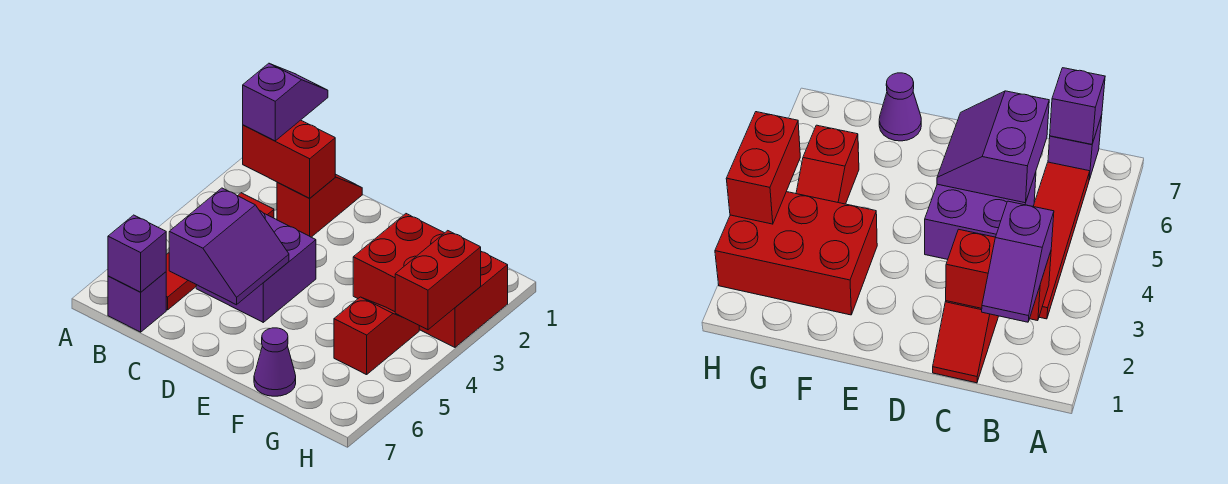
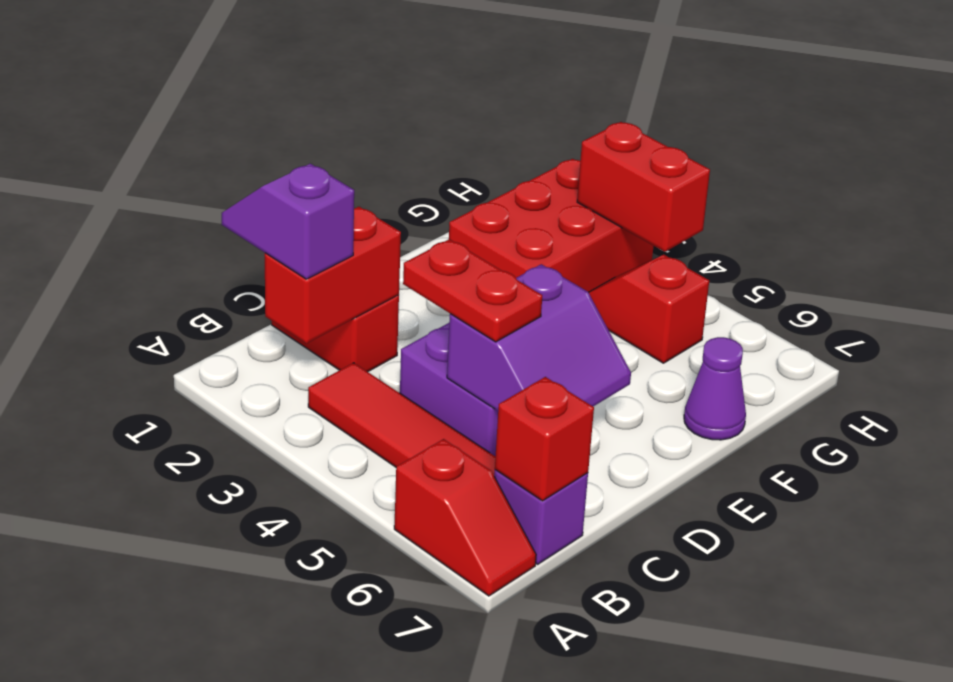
none -> red 1x2 slope [394,439,536,596]
purple 1x1 brick [108,215,166,292] -> red 1x1 brick [495,377,594,501]
none -> red 1x2 plate [403,239,542,342]
purple 2x2 slope [169,188,289,305] -> purple 2x2 slope turned to [447,264,631,411]

